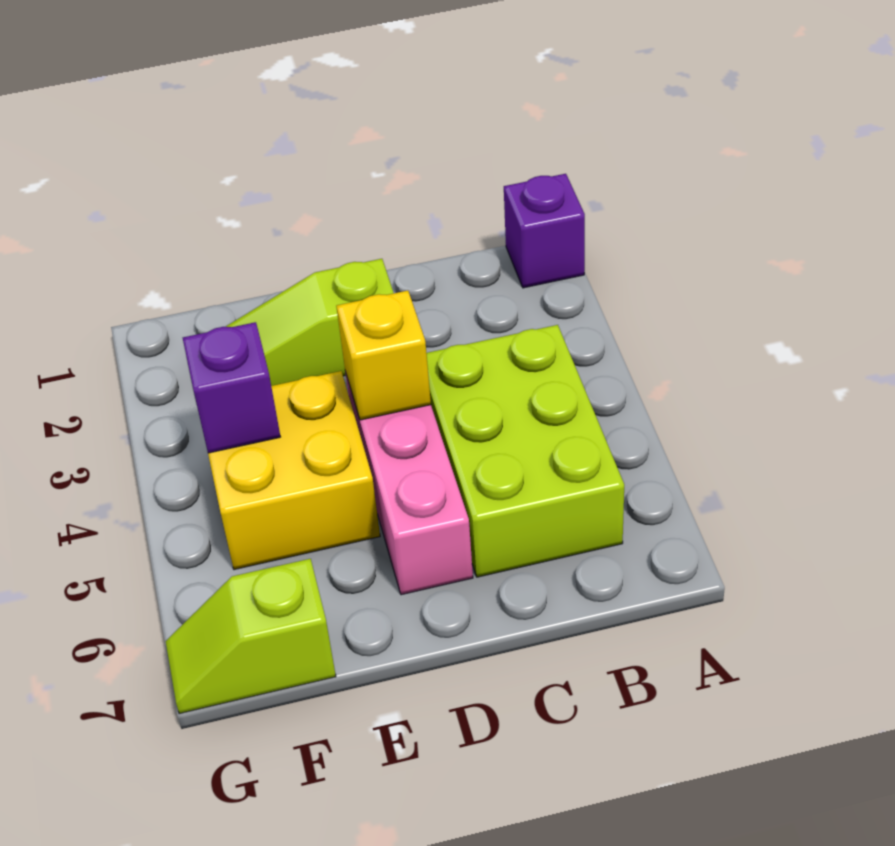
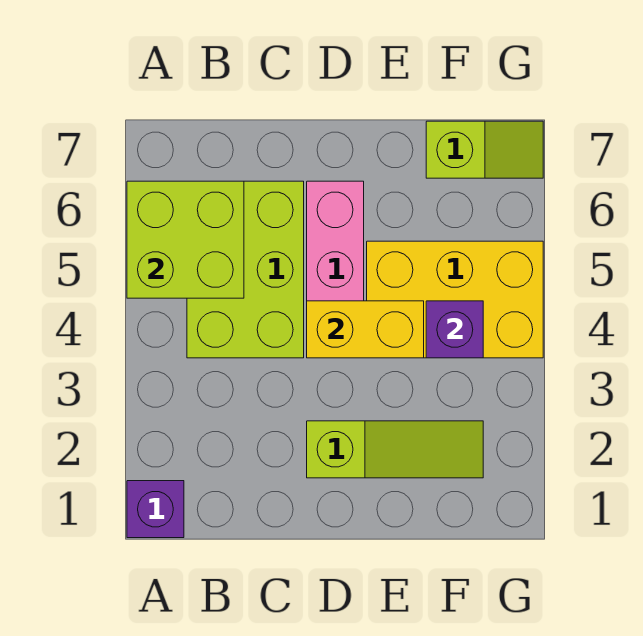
none -> lime 2x2 brick [127,181,244,298]
yellow 1x1 brick [336,291,431,420] -> yellow 1x2 brick [307,301,424,358]
yellow 2x2 brick [208,371,380,570] -> yellow 2x3 brick [367,241,543,358]

